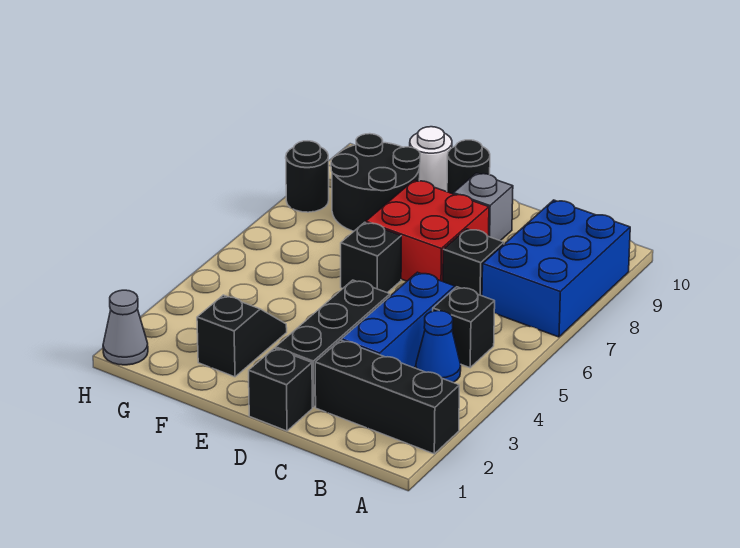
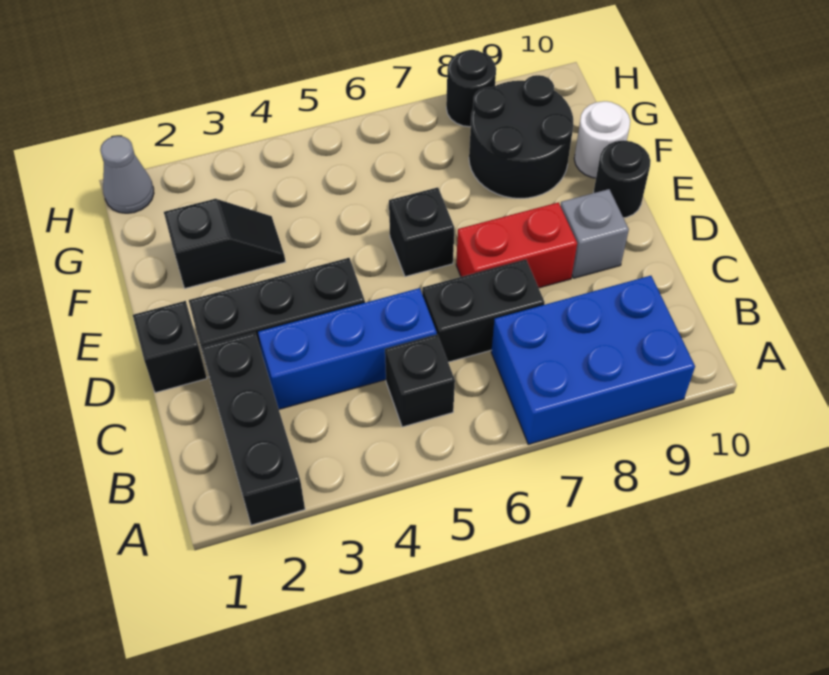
blue 1x1 cone [416,311,461,382] -> none
black 1x1 brick [443,229,504,296] -> black 1x2 brick [422,260,545,362]
red 2x2 brick [366,180,489,281] -> red 1x2 brick [456,202,577,288]

